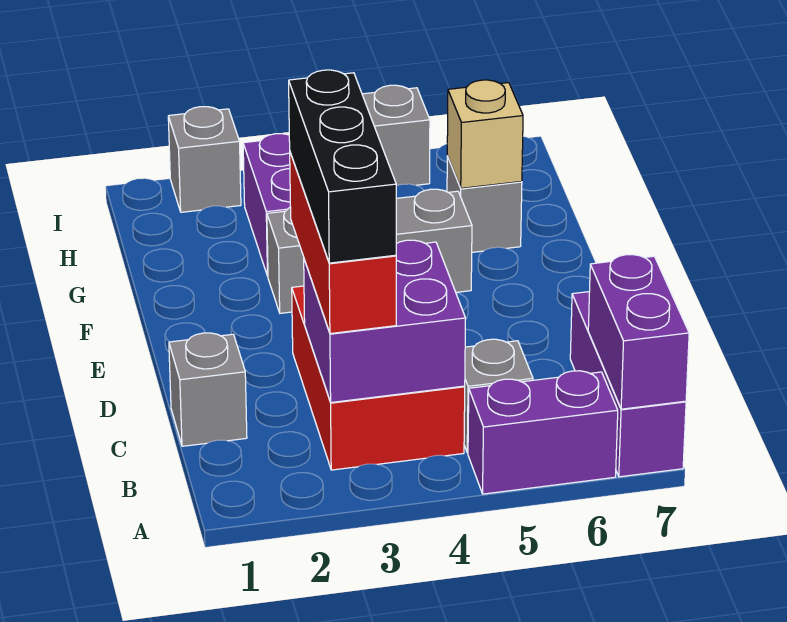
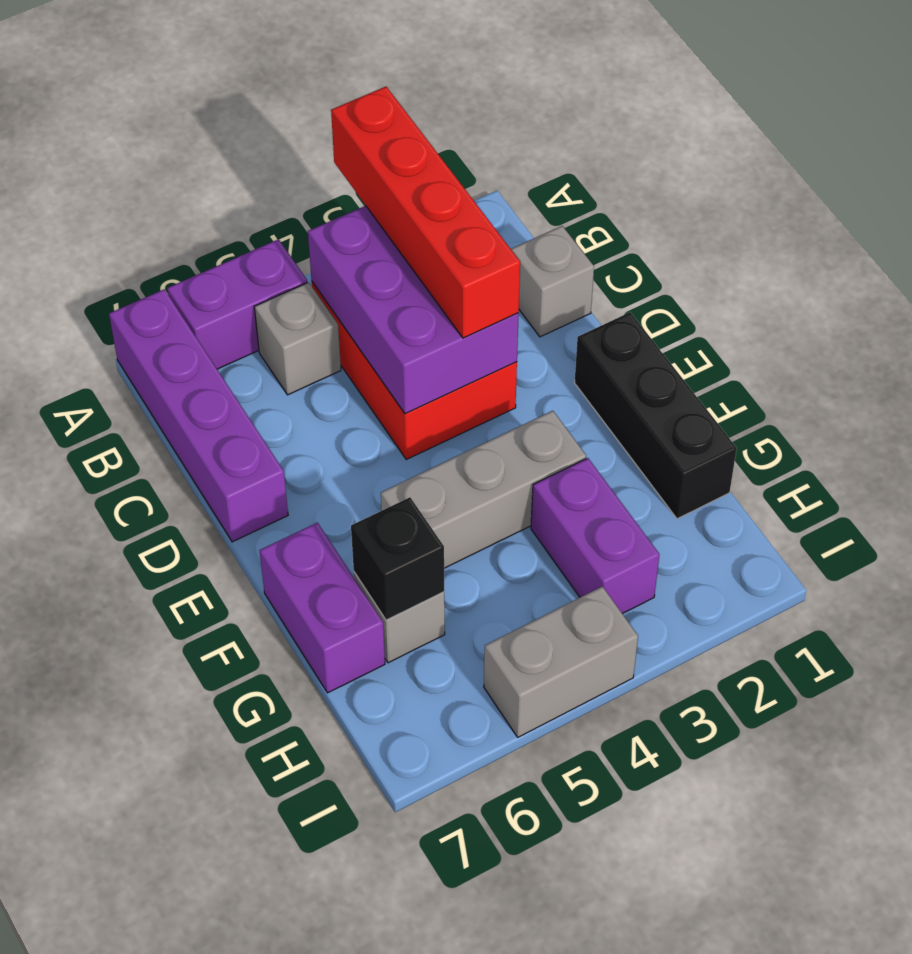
purple 1x3 brick [570,292,686,477] -> purple 1x4 brick [109,289,288,542]
purple 1x2 brick [588,255,689,409] -> purple 1x2 brick moved to [260,523,385,693]
purple 2x2 brick [304,240,466,402] -> purple 2x3 brick [308,206,519,414]
red 1x3 brick [290,153,396,334] -> red 1x4 brick [331,87,520,338]
black 1x3 brick [289,70,396,263] -> black 1x3 brick moved to [575,312,737,519]
tan 1x1 brick [447,80,523,188] -> black 1x1 brick [351,497,444,620]
grey 1x1 brick [168,107,241,212] -> none

